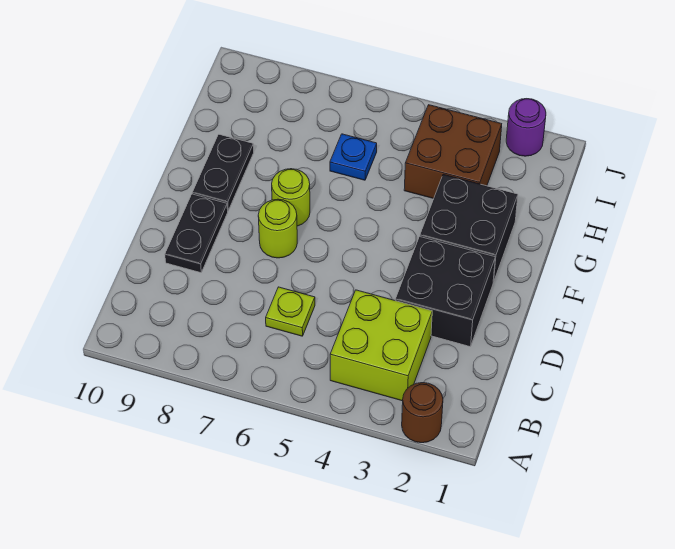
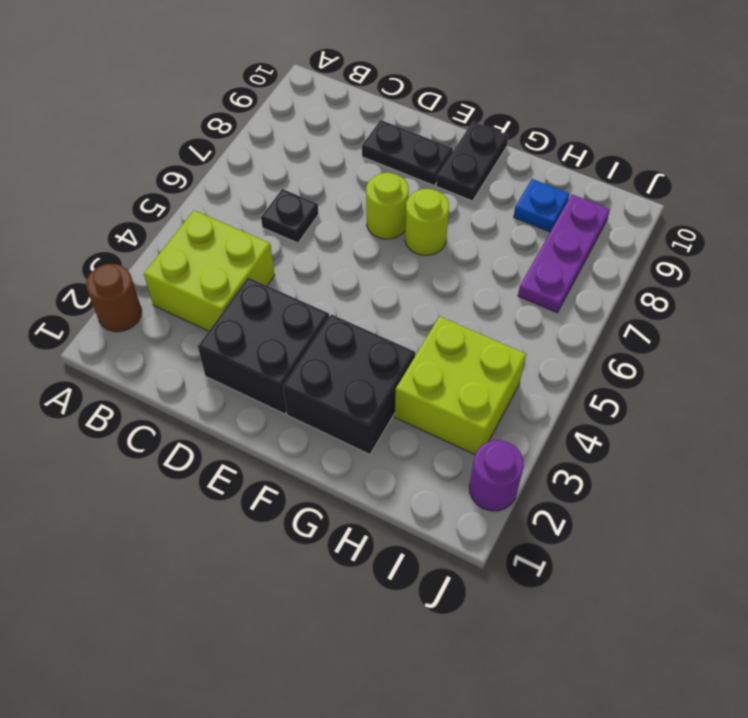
lime 1x1 plate [266,287,315,336] -> black 1x1 plate [261,189,319,243]
black 1x2 plate [192,134,254,210] -> black 1x2 plate turned to [436,122,508,201]
brown 2x2 brick [404,105,502,199] -> lime 2x2 brick [395,316,526,454]
blue 1x1 plate [330,134,377,180] -> blue 1x1 plate moved to [514,179,570,232]
none -> purple 1x3 plate [518,195,610,313]

